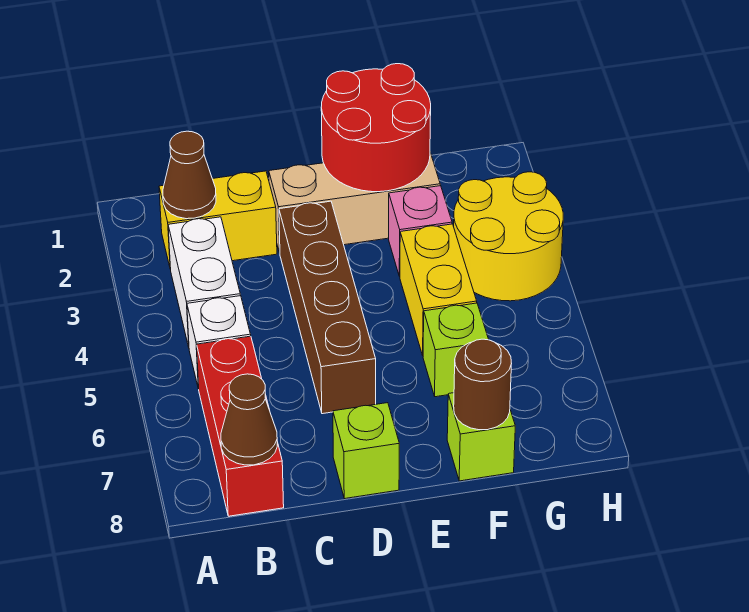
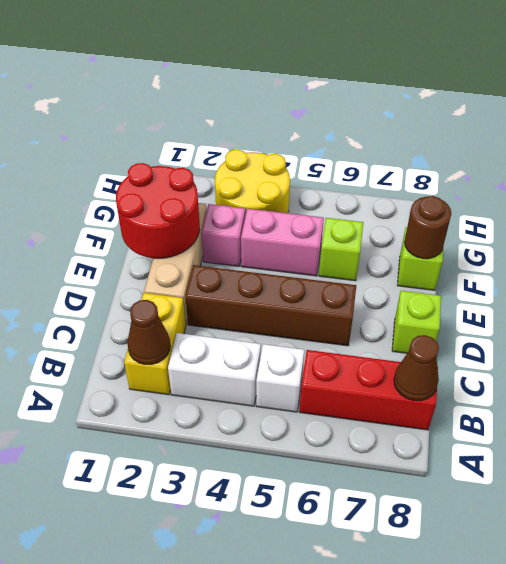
yellow 1x2 brick [400,224,477,355] -> pink 1x2 brick [241,209,324,276]

